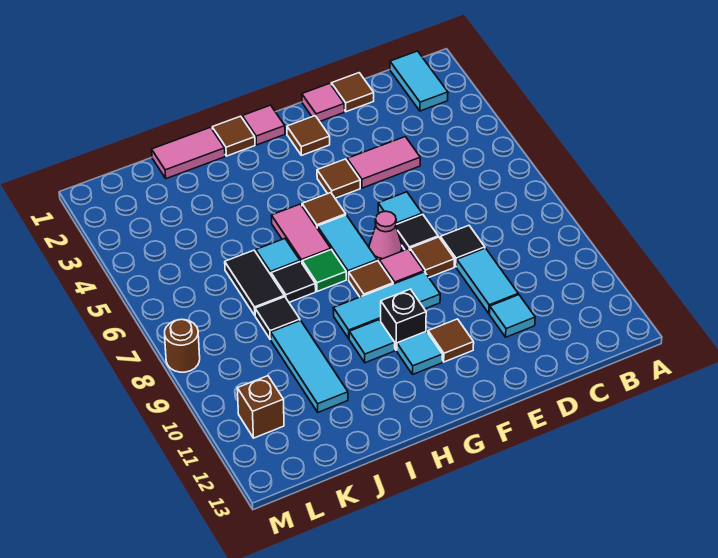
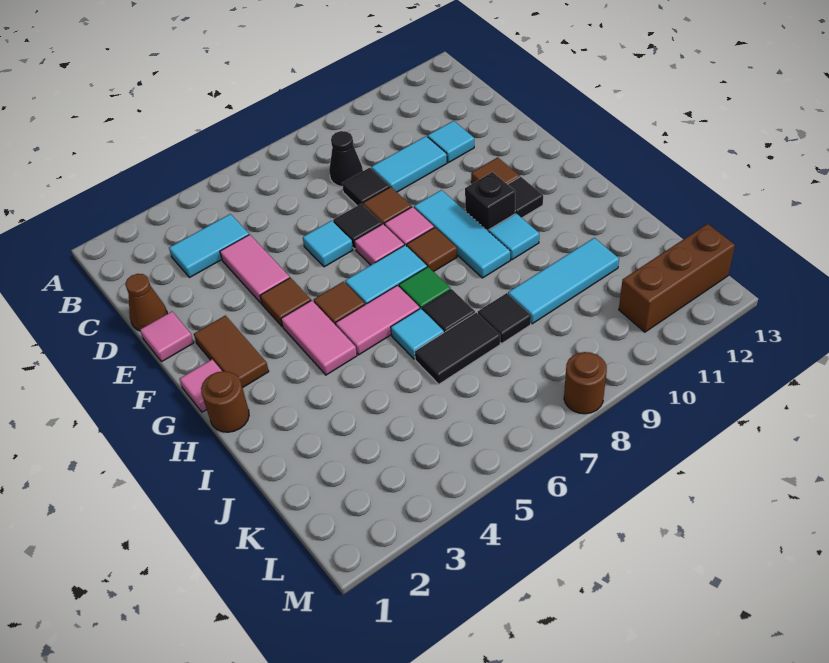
cyan 1x2 tile [390,51,448,111] -> cyan 1x2 tile moved to [169,214,249,278]
none -> black 1x1 cone [329,131,363,187]
brown 1x1 tile [331,73,374,112] -> brown 1x1 cone [125,274,167,331]
brown 1x1 tile [287,116,330,155] -> brown 1x2 tile [194,315,269,388]
pink 1x1 cone [369,211,402,261] -> pink 1x1 tile [354,224,404,265]
cyan 1x1 tile [397,331,442,374] -> black 1x1 tile [508,177,543,218]
brown 1x1 tile [212,116,255,156] -> brown 1x1 round brick [201,371,249,432]
pink 1x2 tile [152,127,225,179] -> pink 1x2 tile moved to [281,300,357,375]
brown 1x1 brick [237,376,284,438] -> brown 1x3 brick [619,224,735,332]

